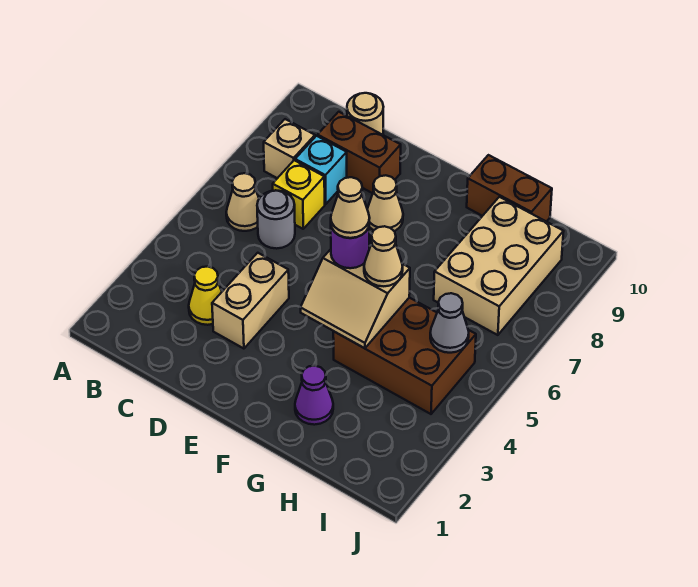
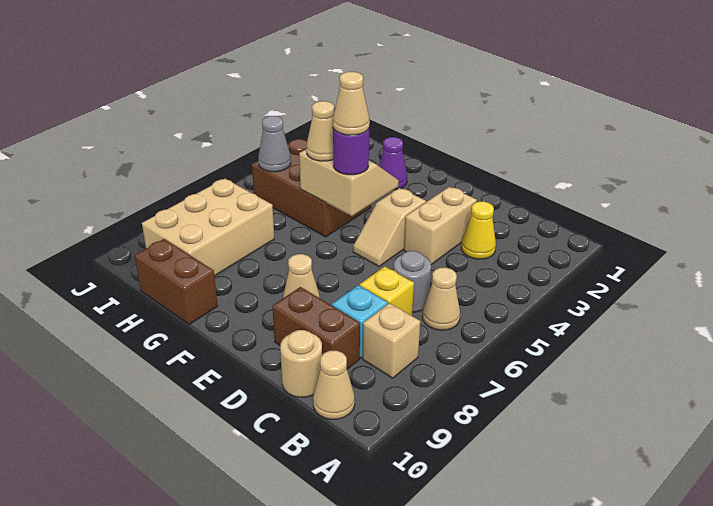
none -> tan 1x1 cone [313,350,355,419]
none -> tan 1x2 slope [353,188,426,266]

